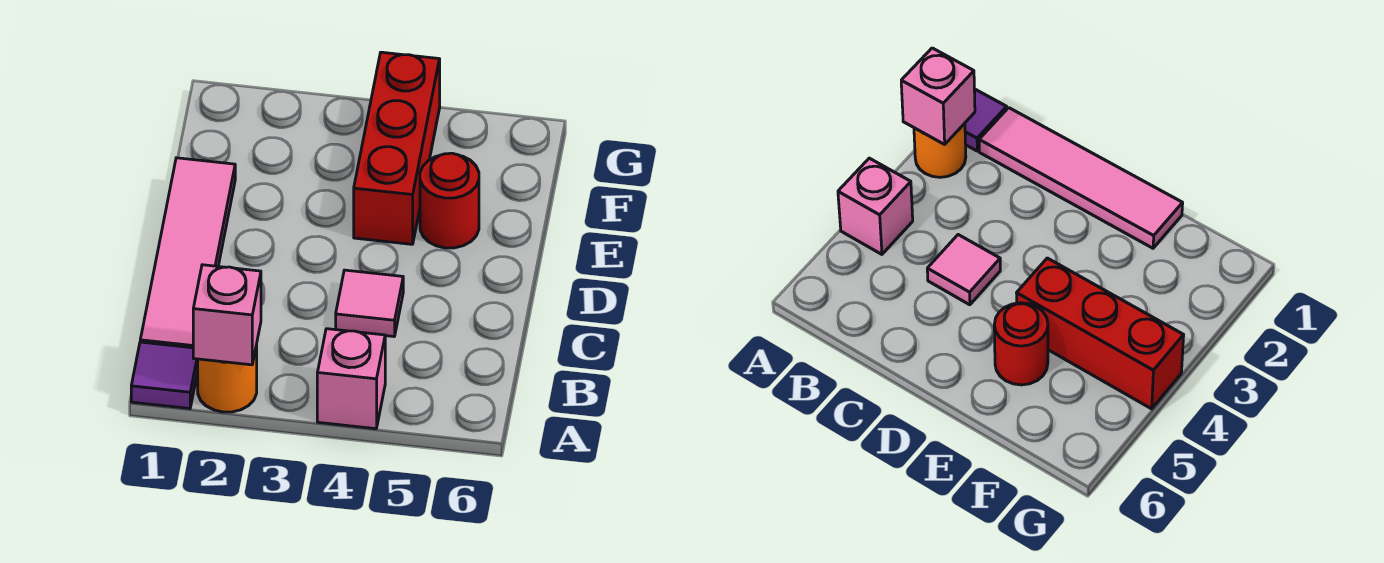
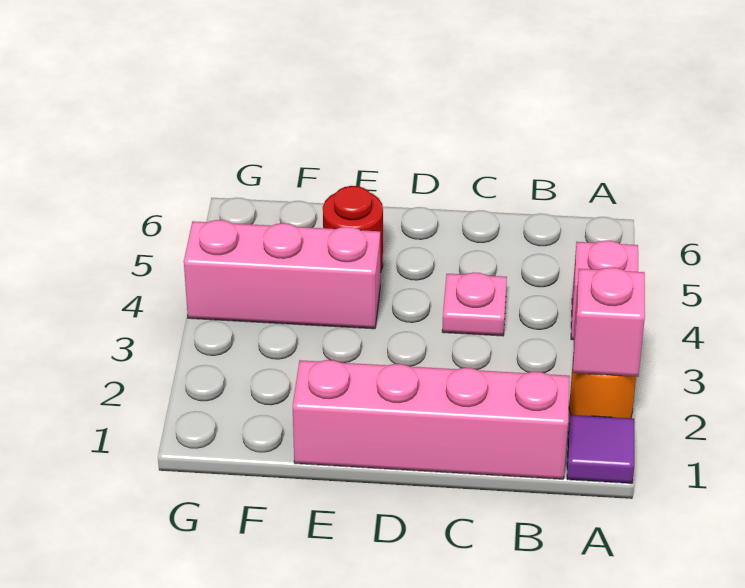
pink 1x4 tile [140,158,235,348] -> pink 1x4 brick [293,360,570,479]
pink 1x1 tile [336,270,403,337] -> pink 1x1 plate [442,272,507,336]
red 1x3 brick [354,52,440,244] -> pink 1x3 brick [184,220,380,329]

